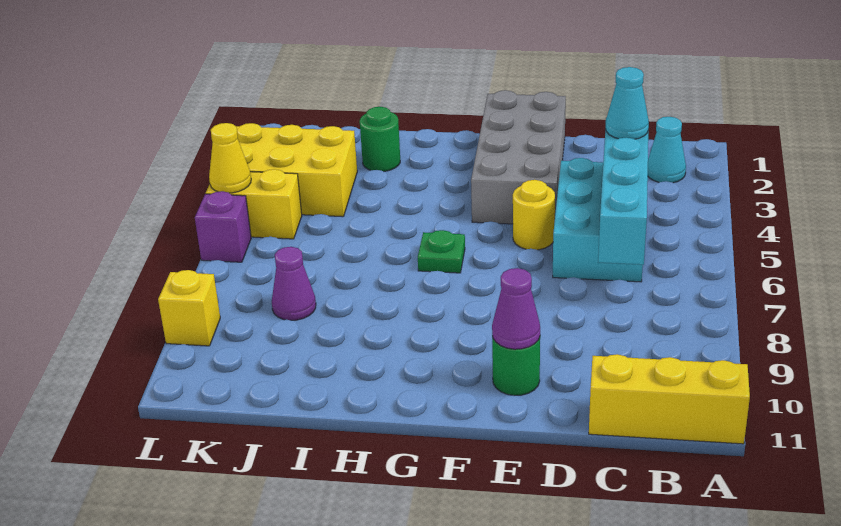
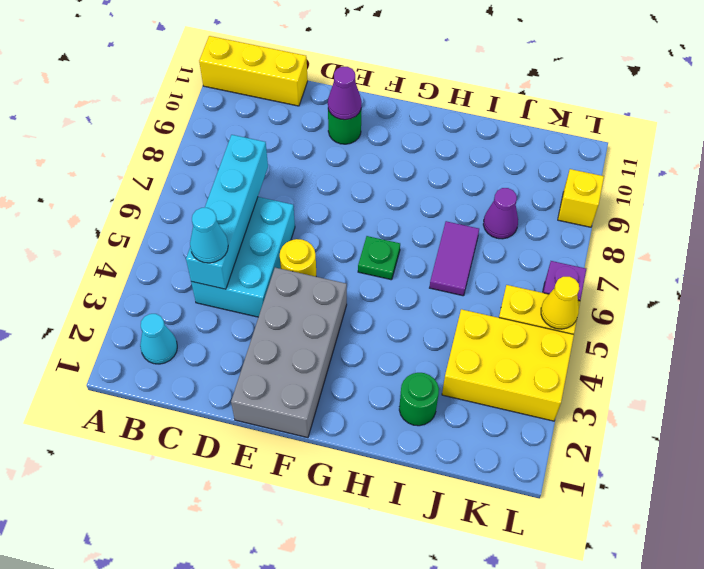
none -> purple 1x2 tile [430,221,479,296]

